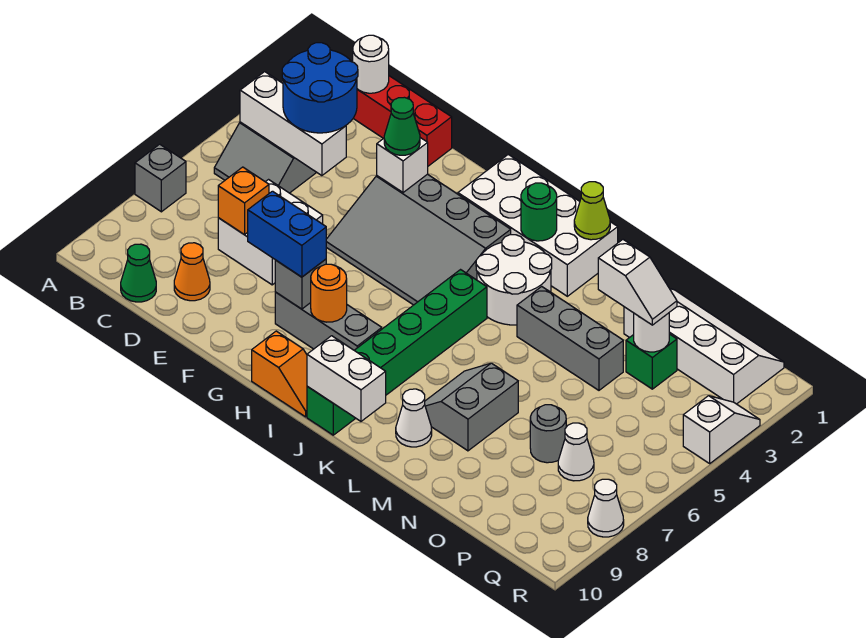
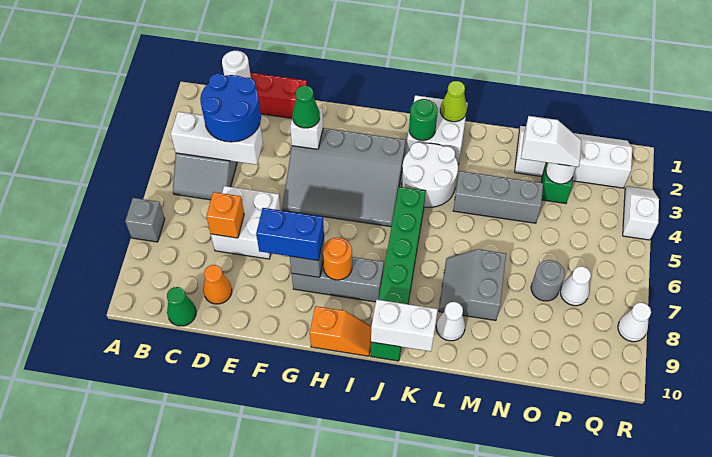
white 2x4 brick [458,154,618,296] -> white 2x2 brick [406,95,468,164]

